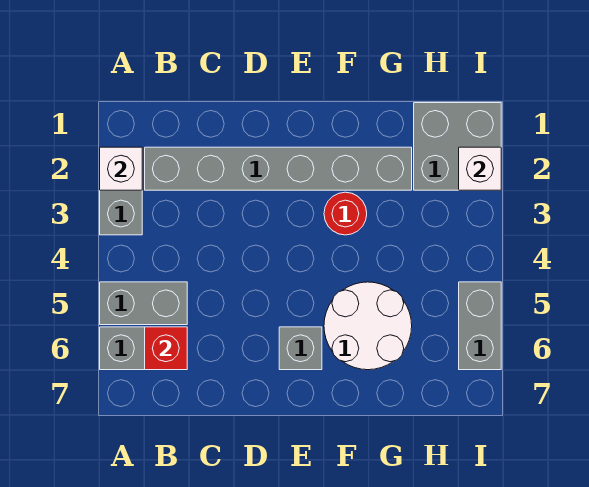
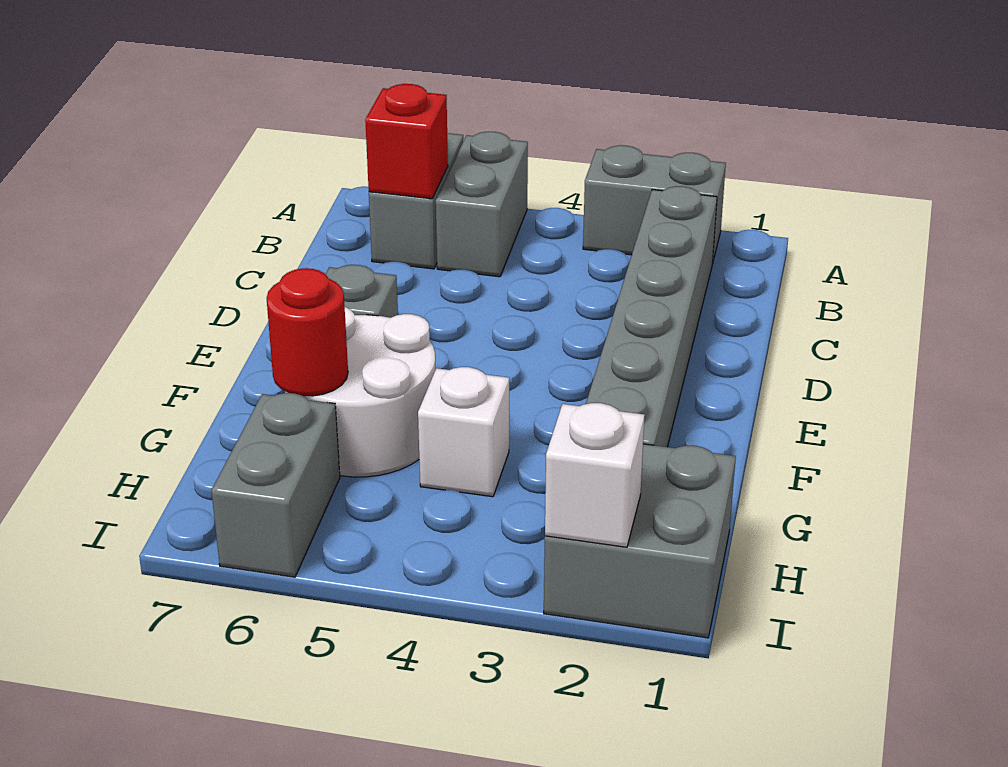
white 1x1 brick [100,147,142,190] -> white 1x1 brick moved to [418,367,509,497]
red 1x1 round brick [324,192,367,235] -> red 1x1 round brick moved to [267,268,348,396]
grey 1x2 brick [459,282,501,370] -> grey 1x2 brick turned to [211,393,340,577]

